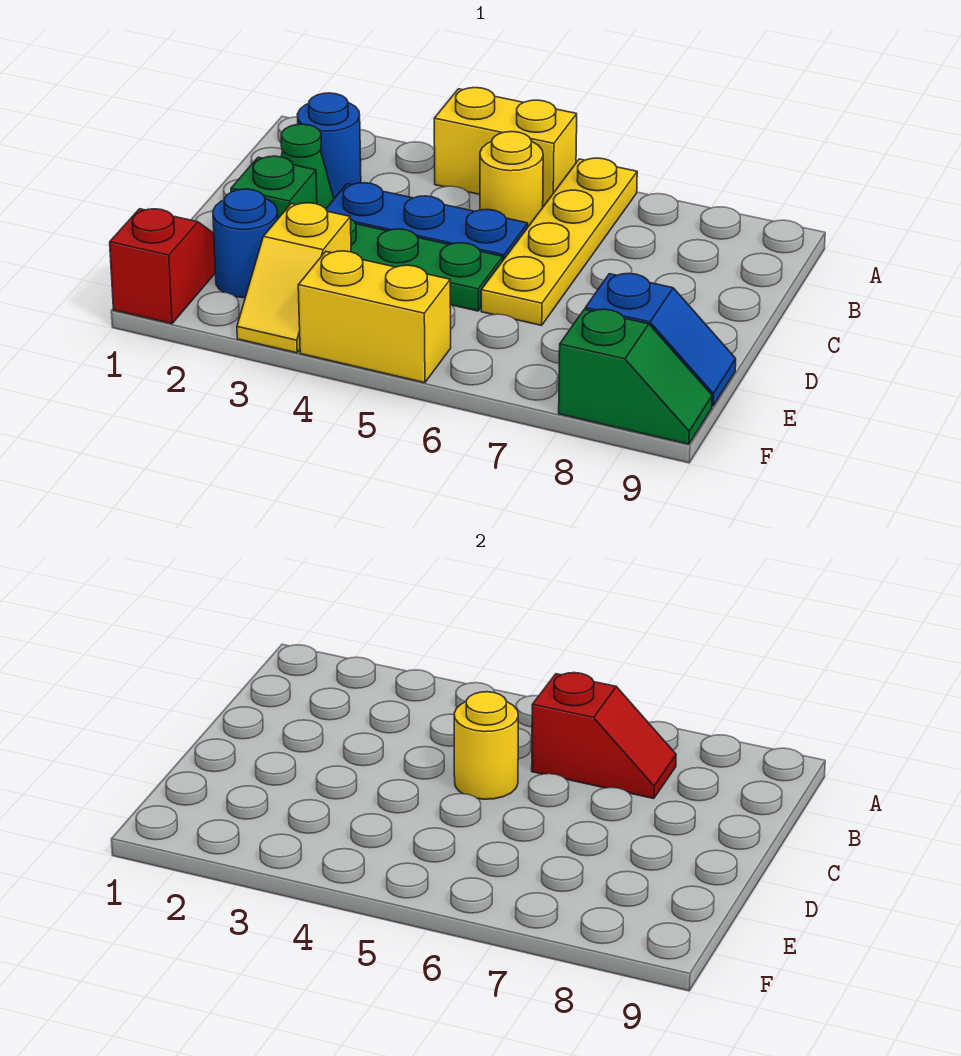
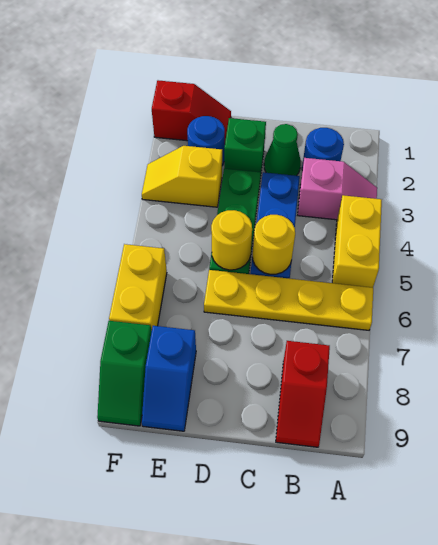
none -> pink 1x2 slope [298,158,377,220]
yellow 1x1 round brick [480,132,543,227] -> yellow 1x1 round brick moved to [211,210,252,270]
red 1x2 slope [532,673,676,799] -> red 1x2 slope moved to [276,341,330,447]
yellow 1x2 brick [298,251,451,383] -> yellow 1x2 brick moved to [109,244,167,331]

